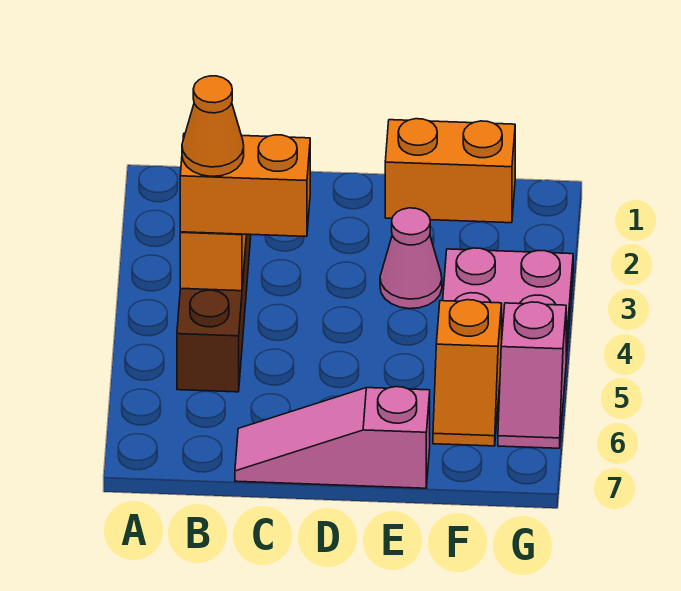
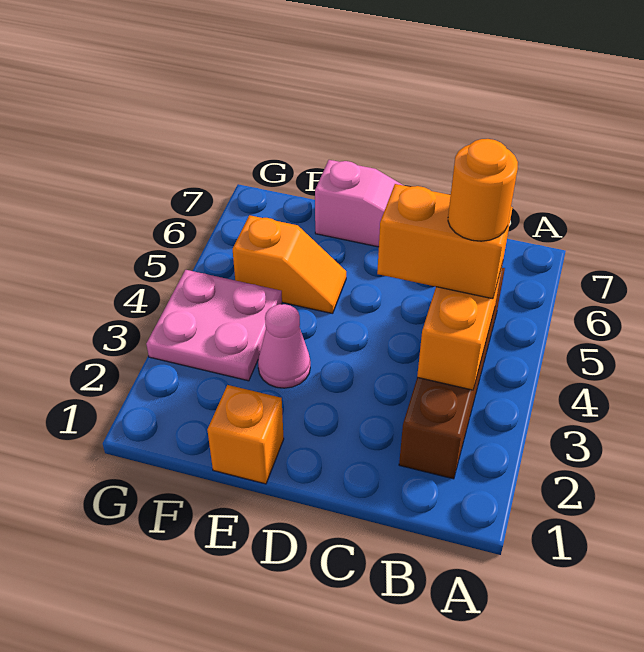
orange 1x1 cone [182,76,244,176] -> orange 1x1 round brick [448,139,518,241]
orange 1x2 brick [385,119,515,223] -> orange 1x1 brick [207,385,284,484]
orange 1x2 slope [433,300,502,446] -> orange 1x2 slope turned to [233,215,346,314]
pink 1x2 slope [498,302,566,448] -> none

